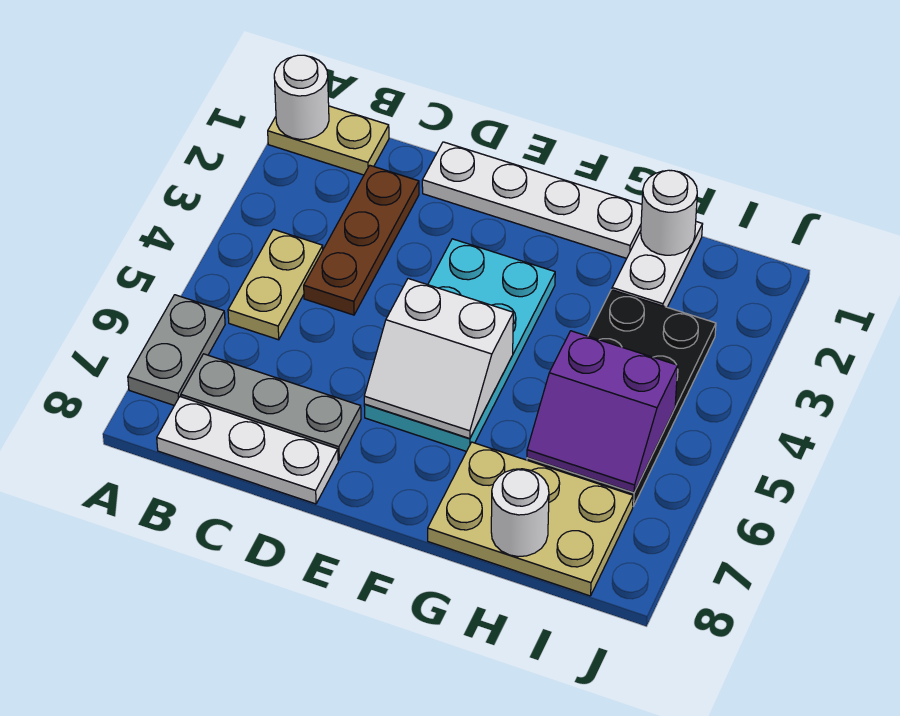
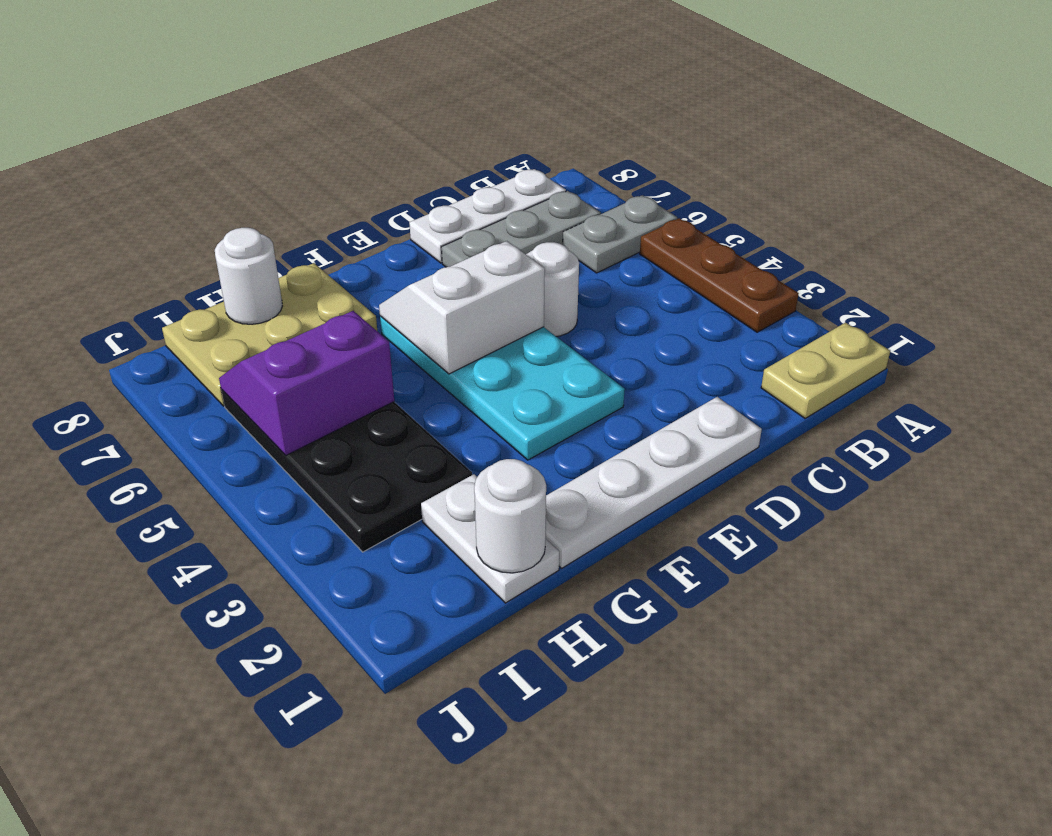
white 1x1 round brick [274,55,329,139] -> white 1x1 round brick moved to [526,242,579,337]
grey 1x2 plate [128,295,225,405] -> grey 1x2 plate turned to [563,195,677,273]
tan 1x2 plate [228,229,323,340] -> none
brown 1x3 plate [304,166,419,315] -> brown 1x3 plate moved to [640,218,799,332]

